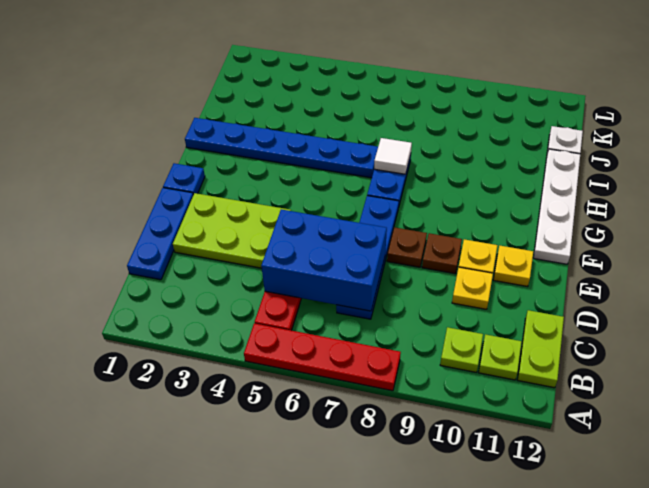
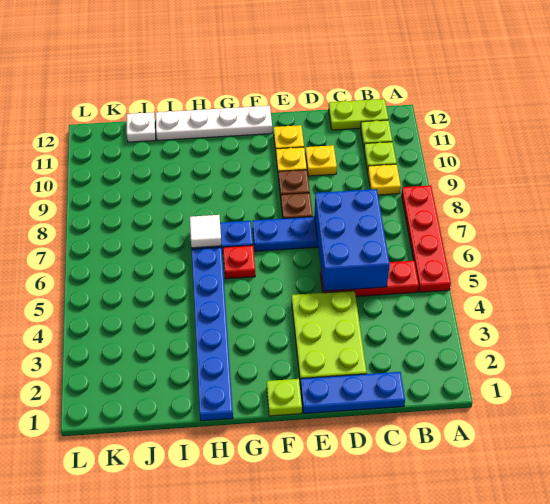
none -> yellow 1x1 plate [368,164,401,195]
blue 1x1 plate [163,163,205,195] -> lime 1x1 plate [267,379,302,416]
none -> red 1x1 plate [223,245,255,279]

